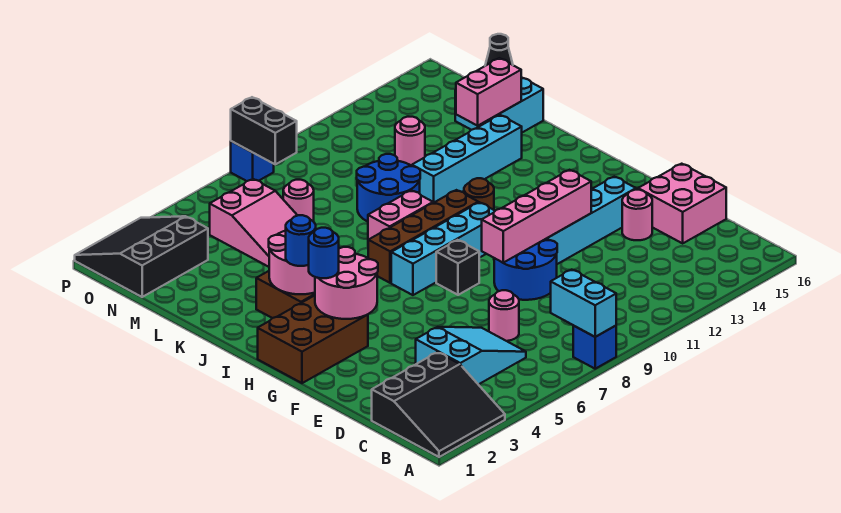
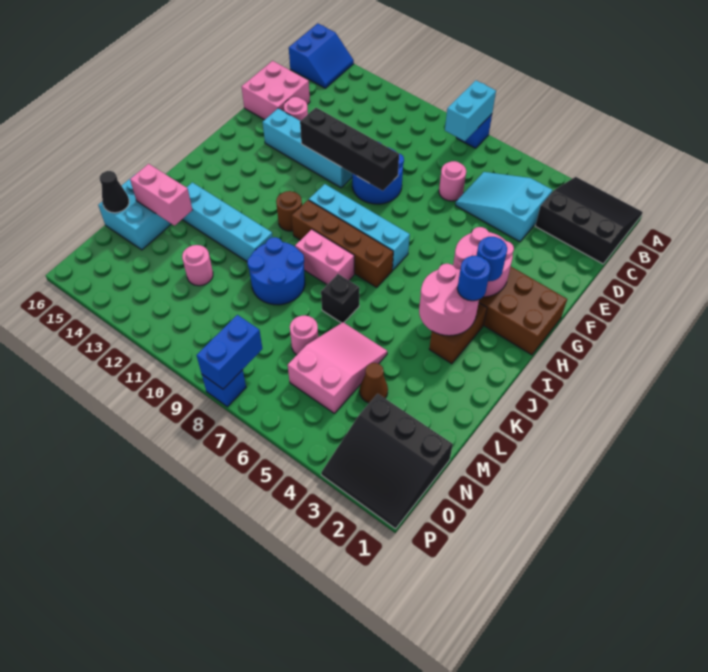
none -> blue 2x2 slope [289,23,354,88]
pink 1x4 brick [482,170,591,263] -> black 1x4 brick [300,108,399,191]
black 1x1 brick [436,240,479,295] -> black 1x1 brick moved to [321,274,359,323]
none -> brown 1x1 cone [360,363,388,403]
black 1x2 brick [231,97,297,164] -> blue 1x2 brick [196,315,262,389]

